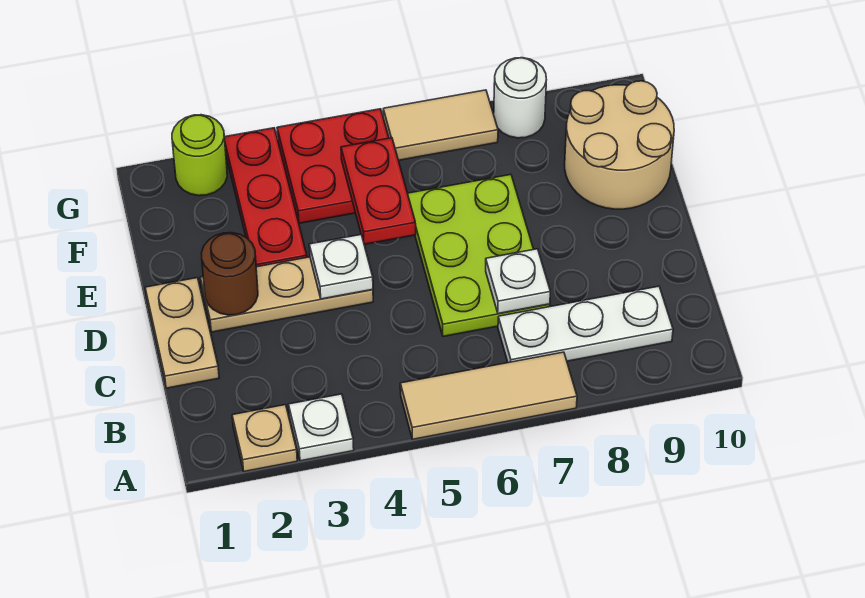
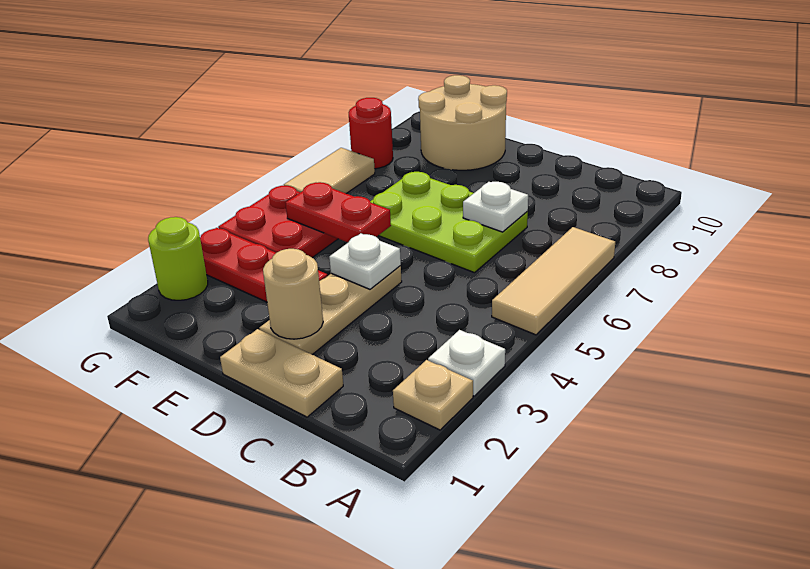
white 1x3 plate [498,286,673,363] -> none
brown 1x1 round brick [202,233,258,315] -> tan 1x1 round brick [263,249,323,339]
white 1x1 round brick [494,58,546,138] -> red 1x1 round brick [349,98,393,169]

